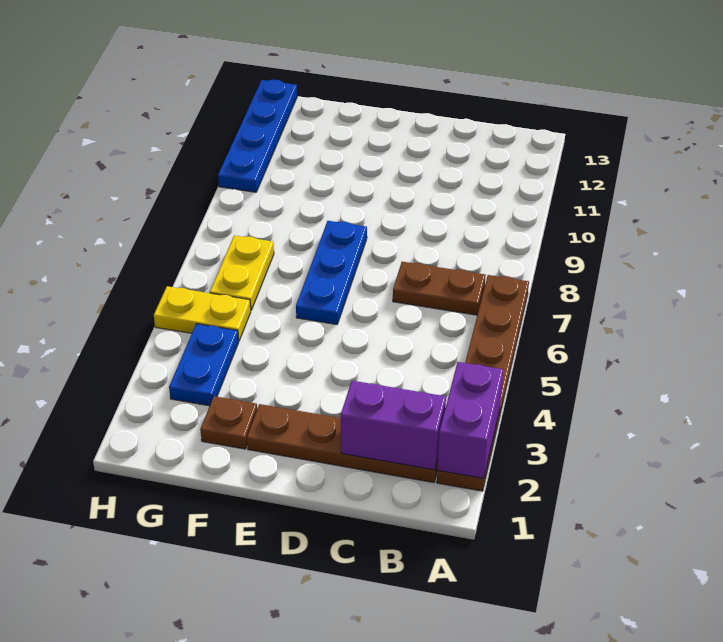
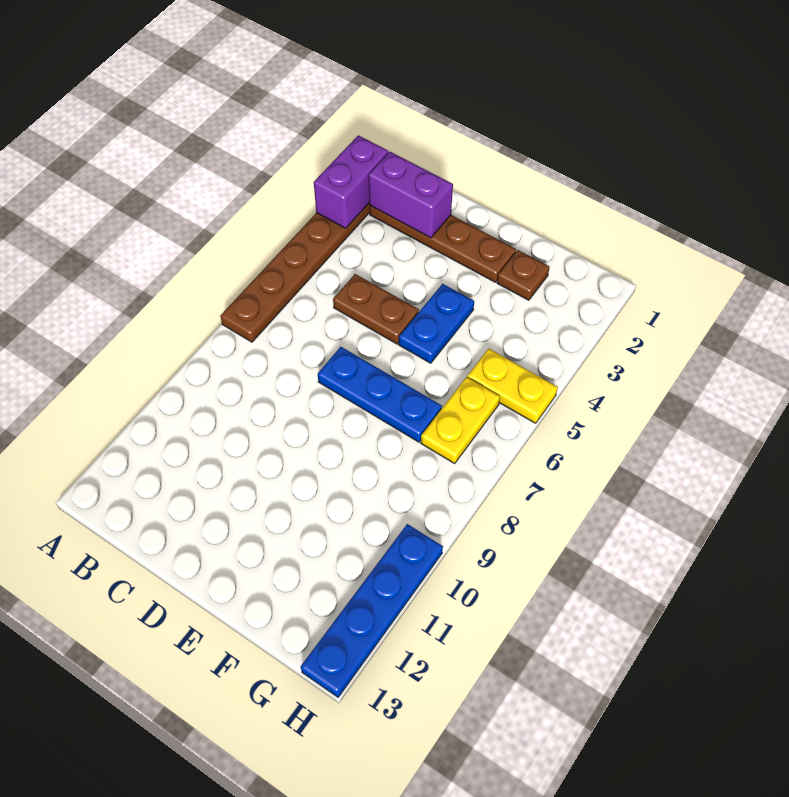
brown 1x2 plate [393,262,486,315] -> brown 1x2 plate moved to [333,274,419,344]
blue 1x3 plate [296,221,367,324] -> blue 1x3 plate turned to [318,347,442,442]
blue 1x2 plate [169,324,239,406] -> blue 1x2 plate moved to [399,284,474,363]

